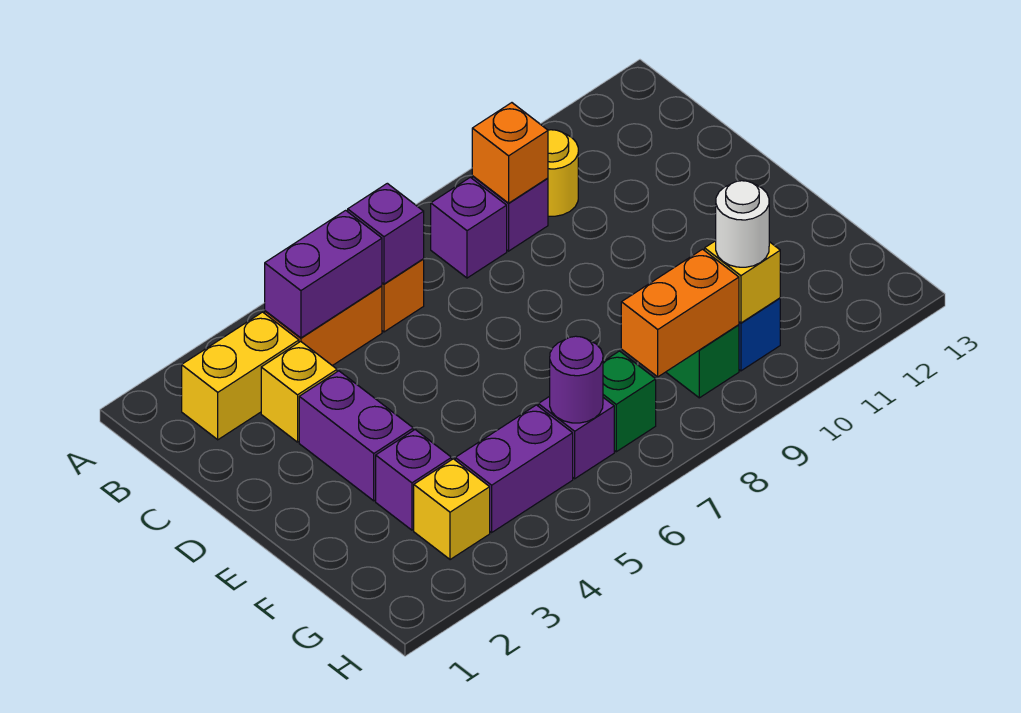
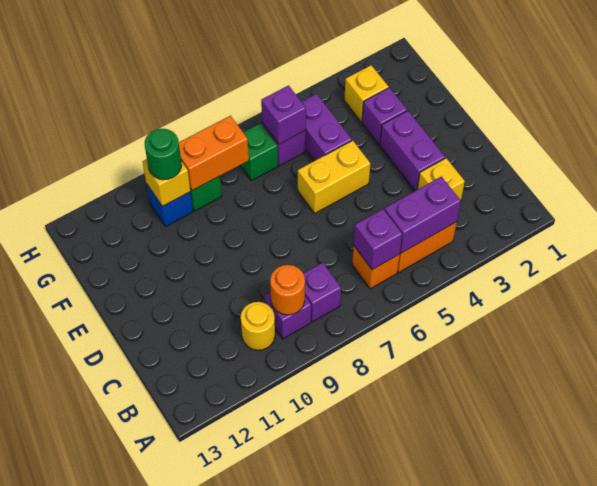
yellow 1x2 brick [182,312,299,440] -> yellow 1x2 brick moved to [298,140,370,213]
orange 1x1 brick [472,103,548,203] -> orange 1x1 round brick [270,265,305,315]
purple 1x2 brick [455,405,573,532] -> purple 1x2 brick turned to [302,94,352,161]
purple 1x1 round brick [550,336,603,423] -> purple 1x1 brick [261,86,306,144]
white 1x1 round brick [716,181,769,267] -> green 1x1 round brick [145,129,182,180]

